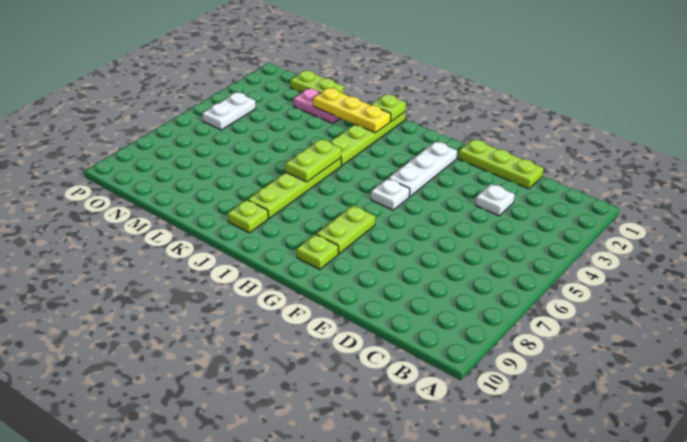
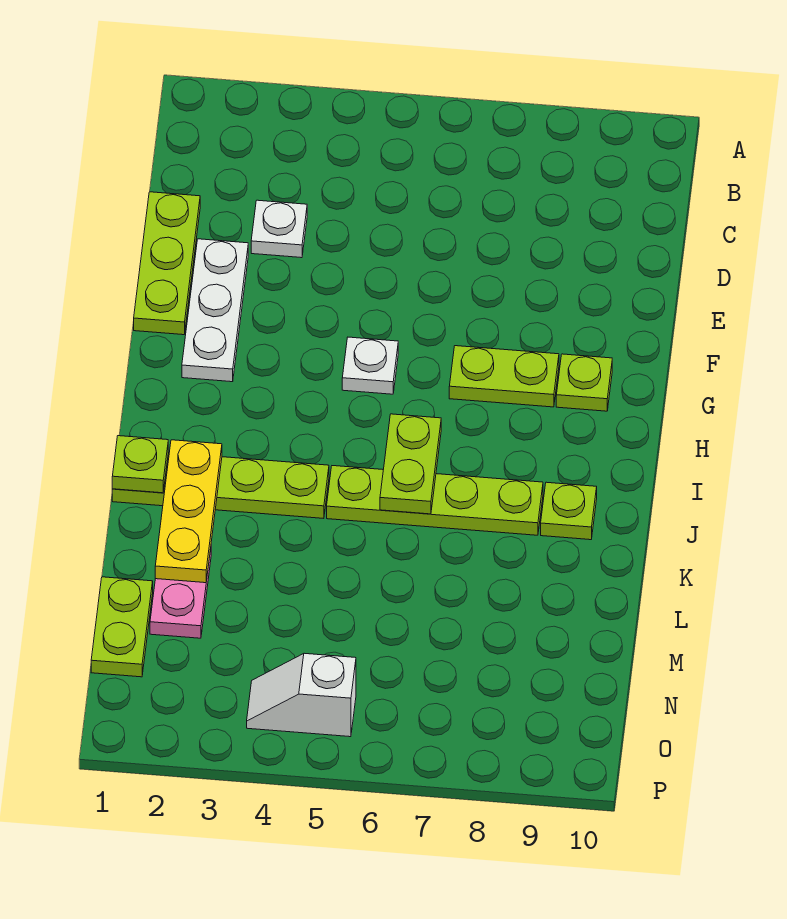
white 1x3 plate [388,141,457,197] -> white 1x3 plate turned to [182,239,248,382]
lime 1x2 plate [286,139,341,182] -> lime 1x2 plate turned to [380,414,441,514]
white 1x2 plate [202,93,256,130] -> white 1x2 slope [247,653,356,737]

